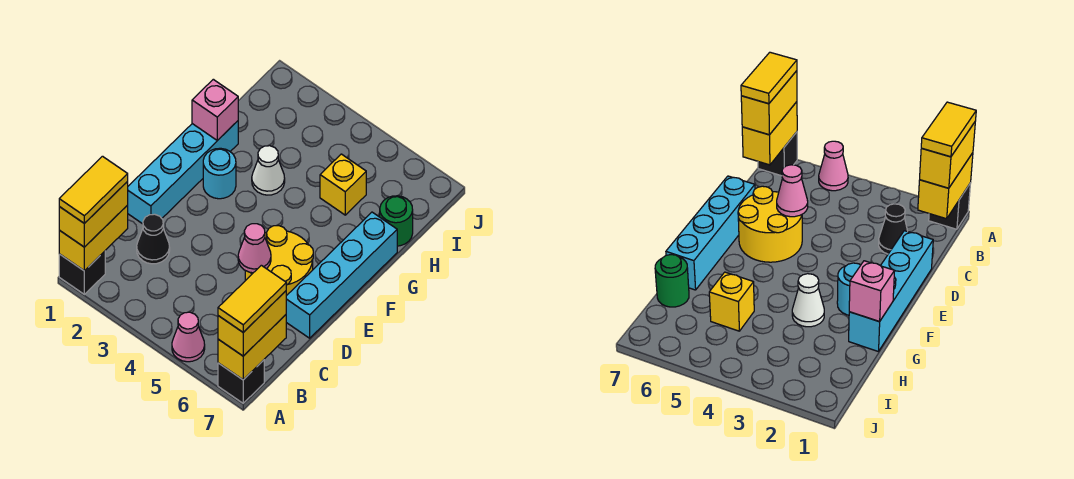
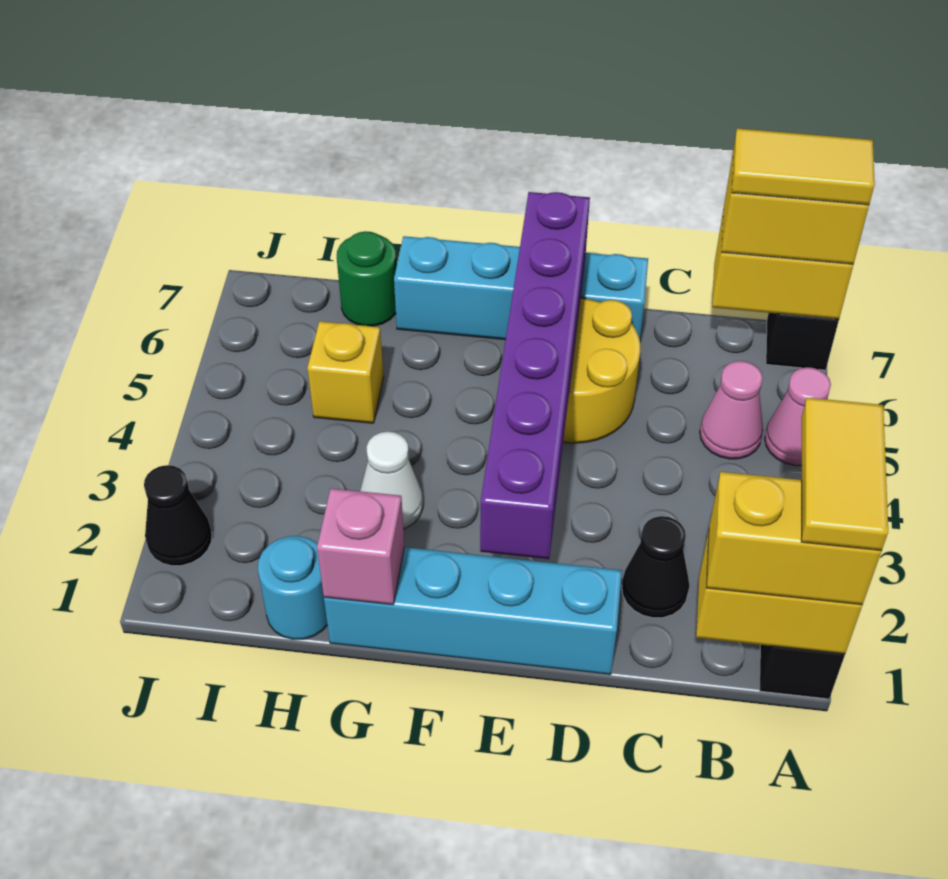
yellow 1x2 tile [59,156,128,223] -> yellow 1x2 tile turned to [801,398,888,551]
pink 1x1 cone [238,224,271,273] -> pink 1x1 cone moved to [700,361,763,459]
none -> purple 1x6 brick [480,192,590,559]
cyan 1x1 round brick [203,148,236,199] -> cyan 1x1 round brick moved to [258,536,327,639]
none -> black 1x1 cone [144,465,212,566]

